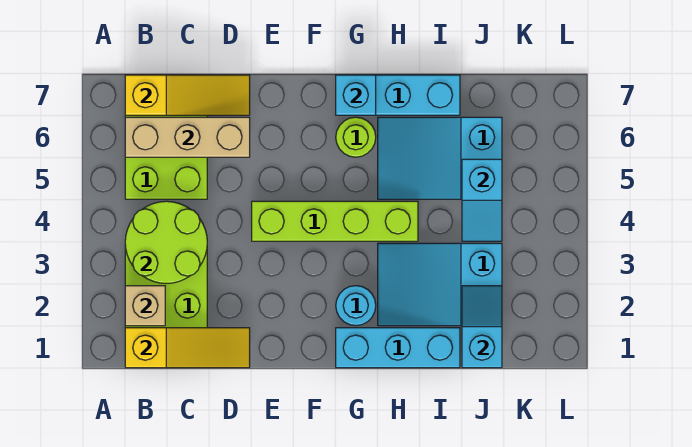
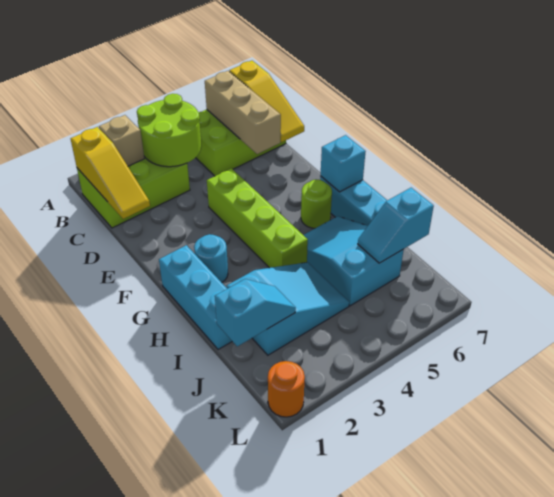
cyan 2x3 slope [378,243,502,326] -> cyan 2x3 slope turned to [227,262,349,355]
cyan 1x2 slope [462,159,502,241] -> cyan 1x2 slope moved to [358,188,434,263]
none -> orange 1x1 round brick [268,361,305,417]

